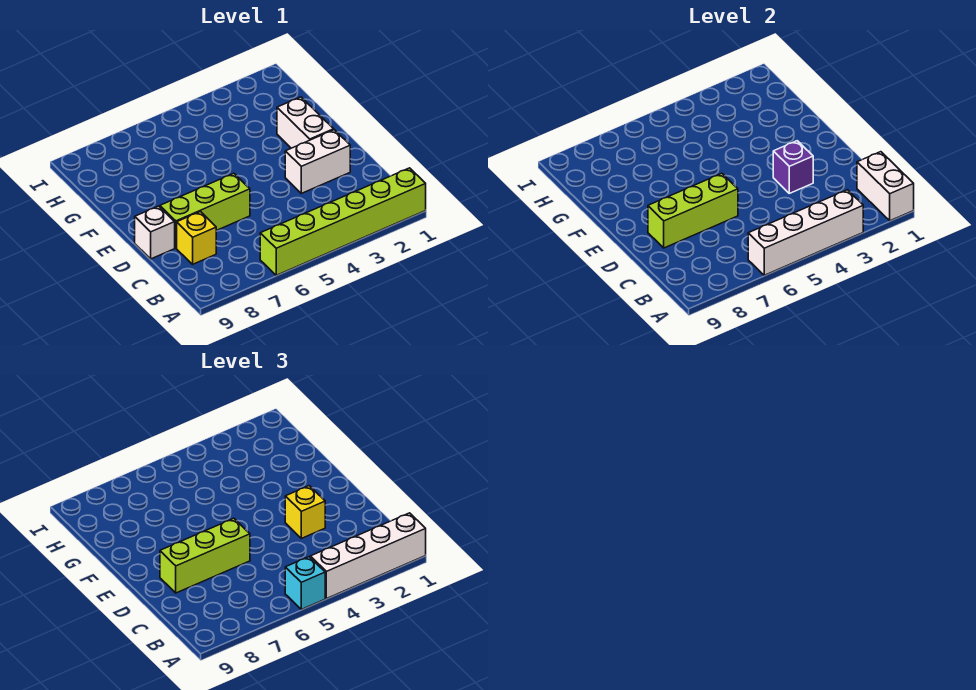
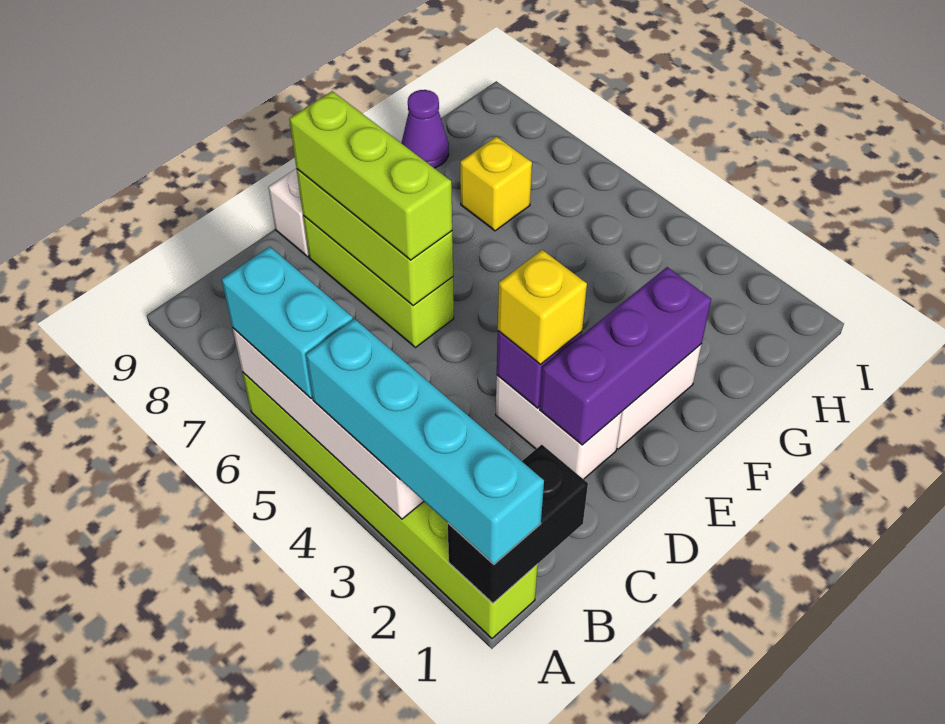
white 1x2 brick [857,152,914,221] -> black 1x2 brick [448,445,588,603]
white 1x4 brick [310,513,426,599] -> cyan 1x4 brick [306,319,544,564]
cyan 1x1 brick [285,557,325,609] -> cyan 1x2 brick [222,247,353,399]
yellow 1x1 brick [177,212,216,264] -> yellow 1x1 brick moved to [460,137,532,231]
none -> purple 1x3 brick [540,267,711,445]
none -> purple 1x1 cone [402,90,449,168]

